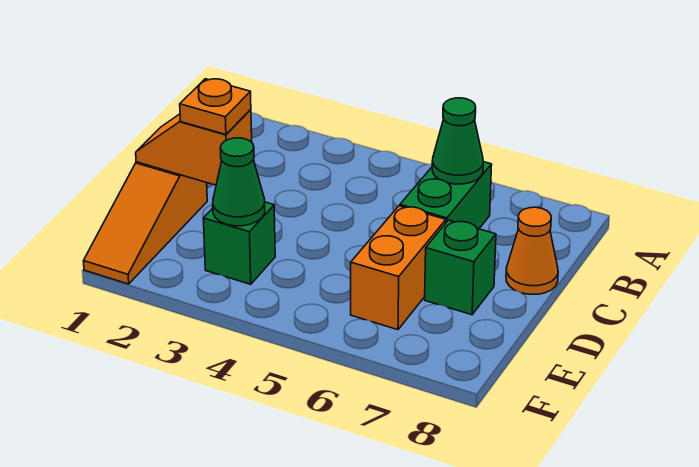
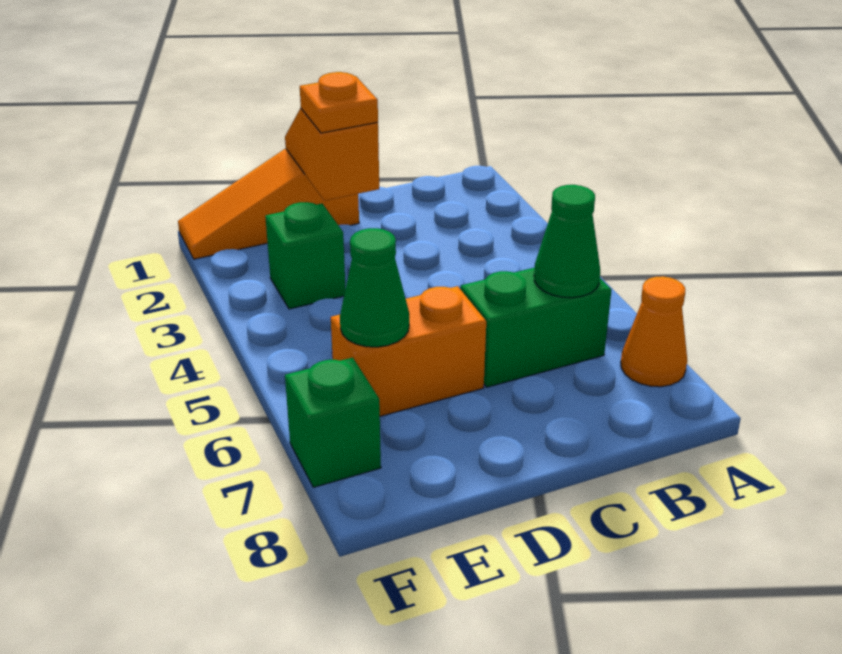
orange 1x1 cone [506,207,558,294] -> orange 1x1 cone moved to [621,276,687,387]
green 1x1 brick [425,220,496,315] -> green 1x1 brick moved to [285,358,381,487]
green 1x1 cone [213,138,265,226] -> green 1x1 cone moved to [340,228,409,347]

